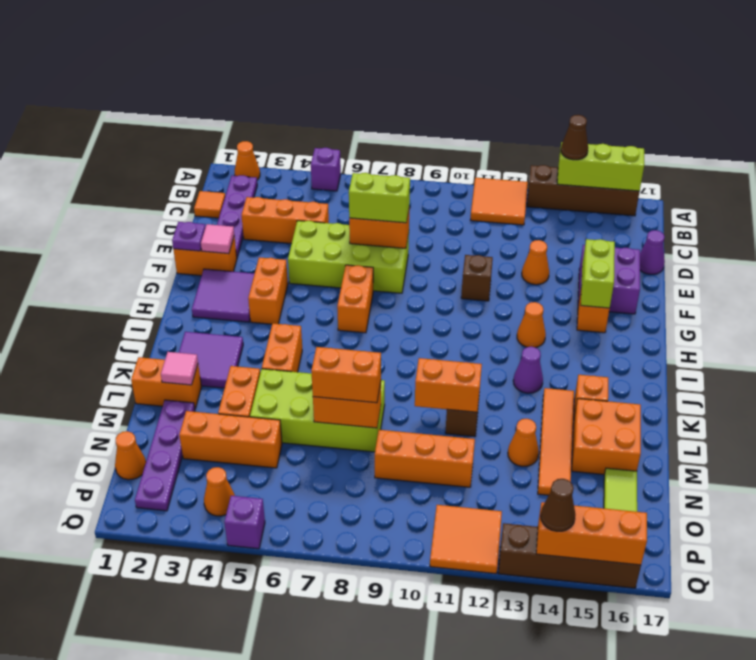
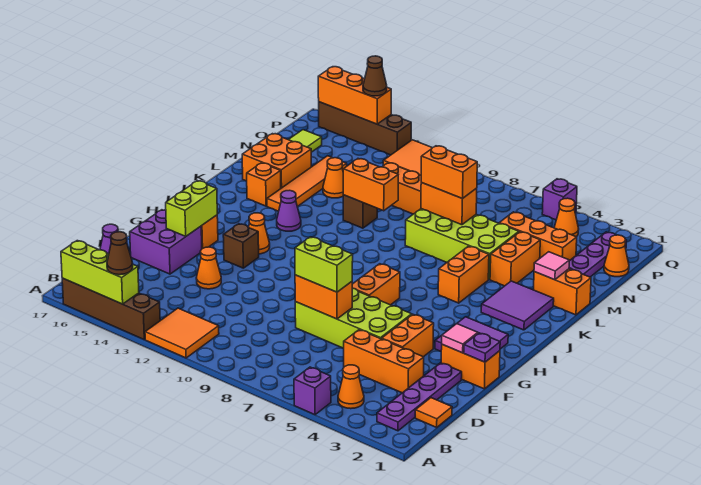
orange 1x1 cone [235,141,260,180] -> orange 1x1 cone moved to [338,365,364,409]
brown 1x1 brick [461,255,493,301] -> brown 1x1 brick moved to [223,224,259,268]
orange 1x2 brick [248,257,288,324] -> orange 1x2 brick moved to [382,314,434,357]

